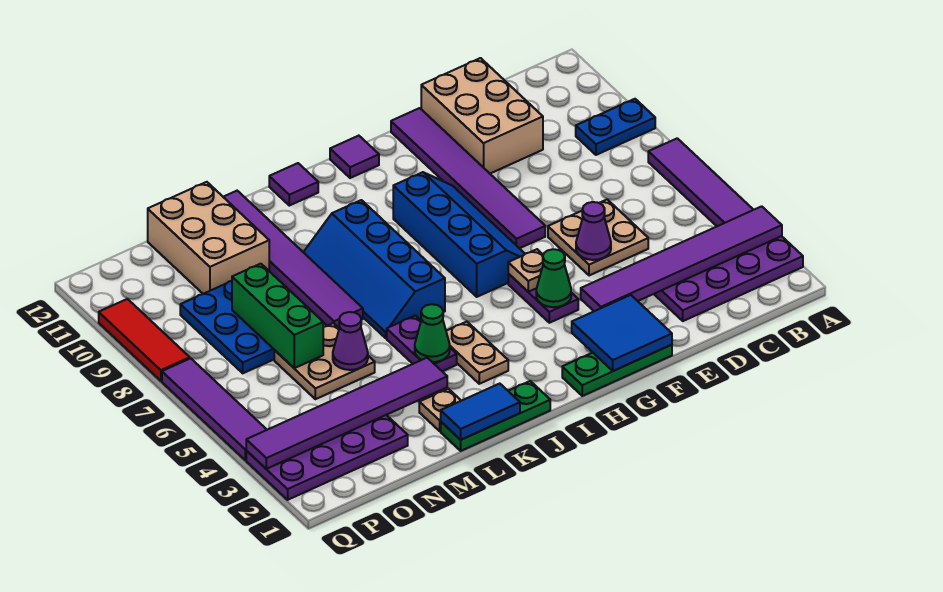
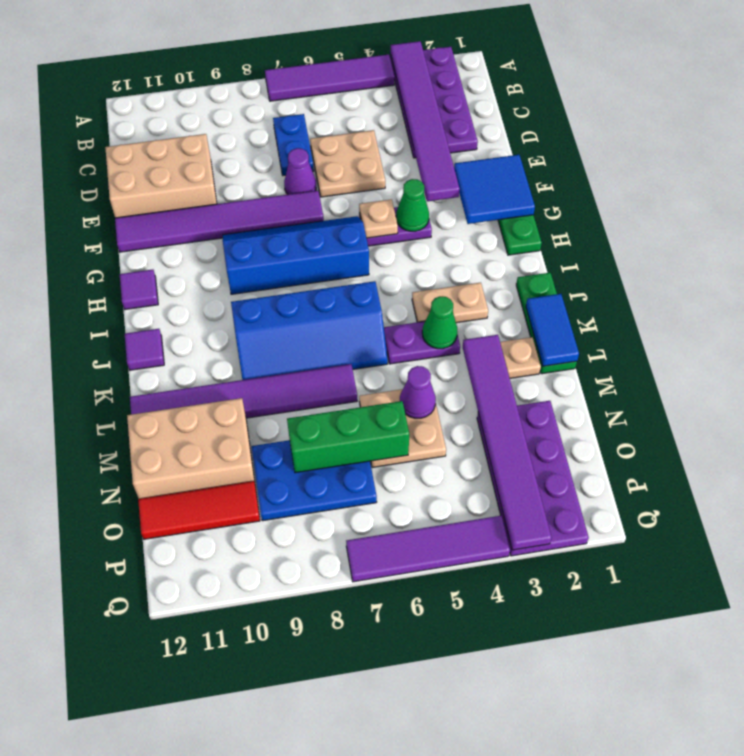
blue 1x2 plate [576,99,655,155] -> blue 1x2 plate moved to [273,114,314,175]
purple 1x1 cone [576,202,611,260] -> purple 1x1 cone moved to [284,148,316,194]
red 1x3 tile [99,299,190,381] -> red 1x3 tile moved to [138,481,260,539]

